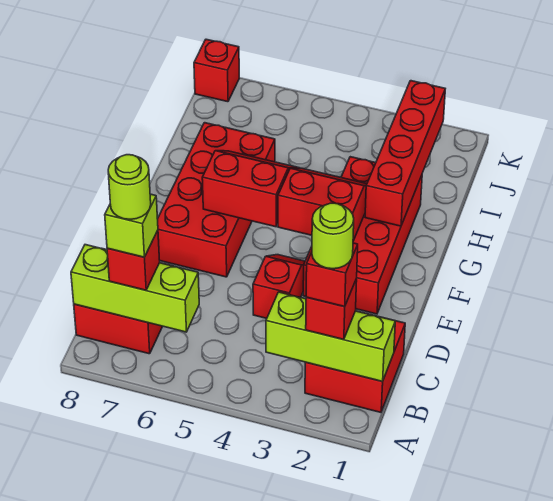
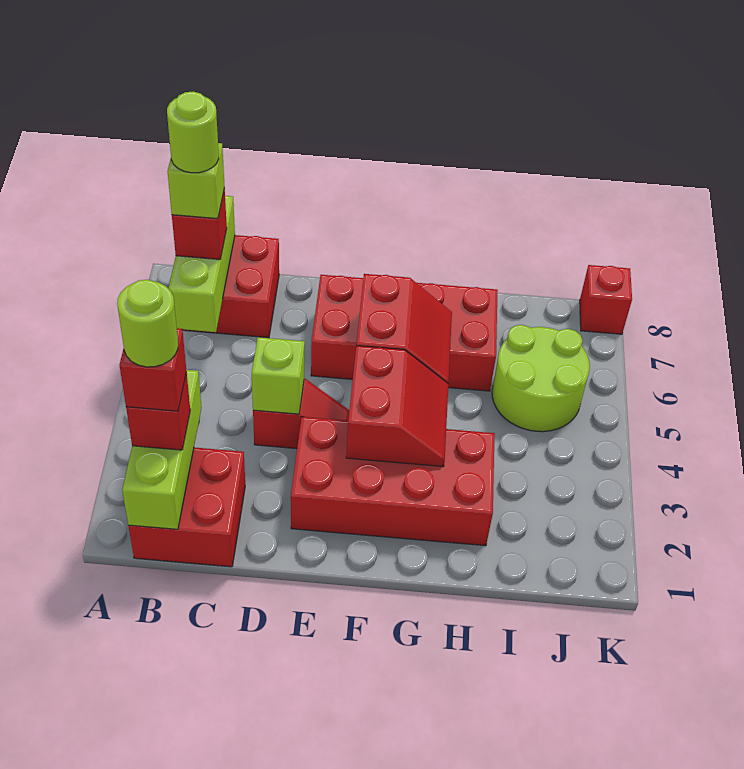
none -> lime 1x1 brick [252,337,305,414]
red 1x4 brick [365,81,445,226] -> none
none -> lime 2x2 round brick [492,325,590,432]

